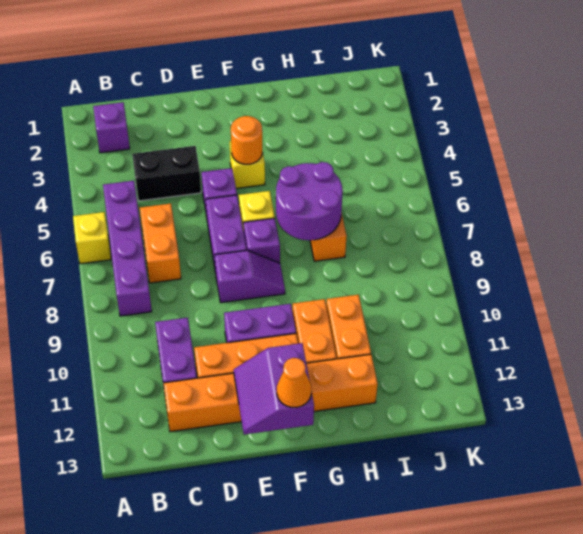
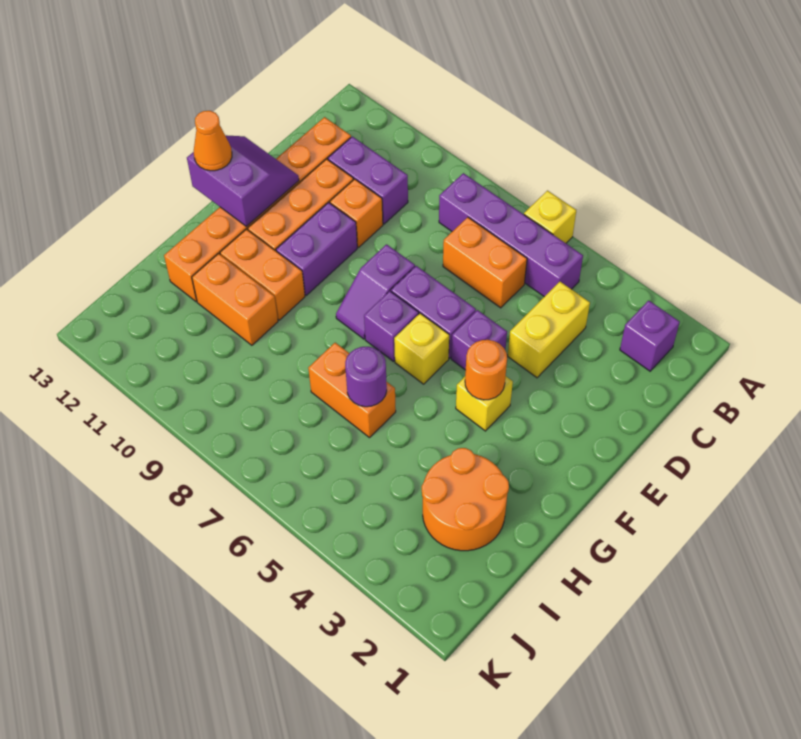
black 1x2 brick [132,146,201,201] -> yellow 1x2 brick [508,282,590,378]
none -> orange 1x1 brick [330,179,383,247]
purple 2x2 round brick [276,162,343,240] -> purple 1x1 round brick [345,347,387,407]
none -> orange 2x2 round brick [422,448,509,551]

